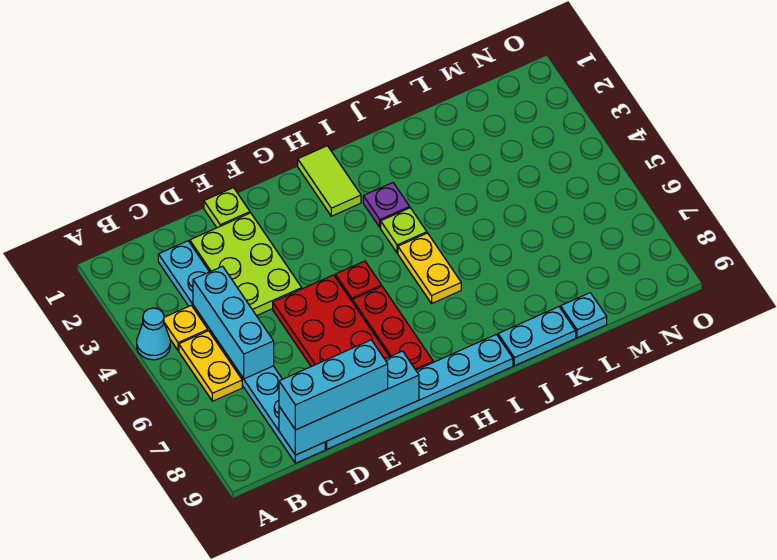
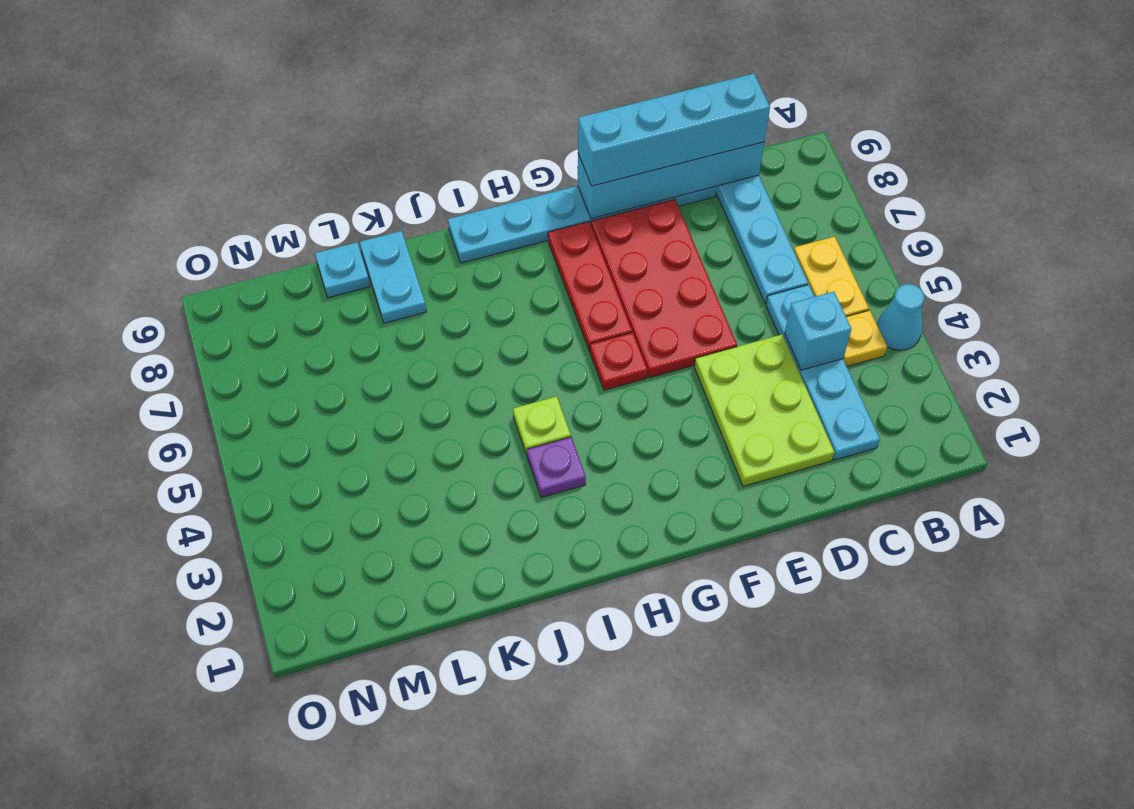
cyan 1x3 brick [193,266,274,379] -> cyan 1x1 brick [785,292,851,370]
cyan 1x3 brick [279,340,388,430] -> cyan 1x4 brick [578,73,770,186]
lime 1x1 plate [204,188,250,228] -> none
lime 1x2 tile [298,146,361,216] -> none
yellow 1x2 plate [398,233,461,303] -> none
cyan 1x2 plate [498,307,576,366] -> cyan 1x2 plate turned to [360,231,426,323]

